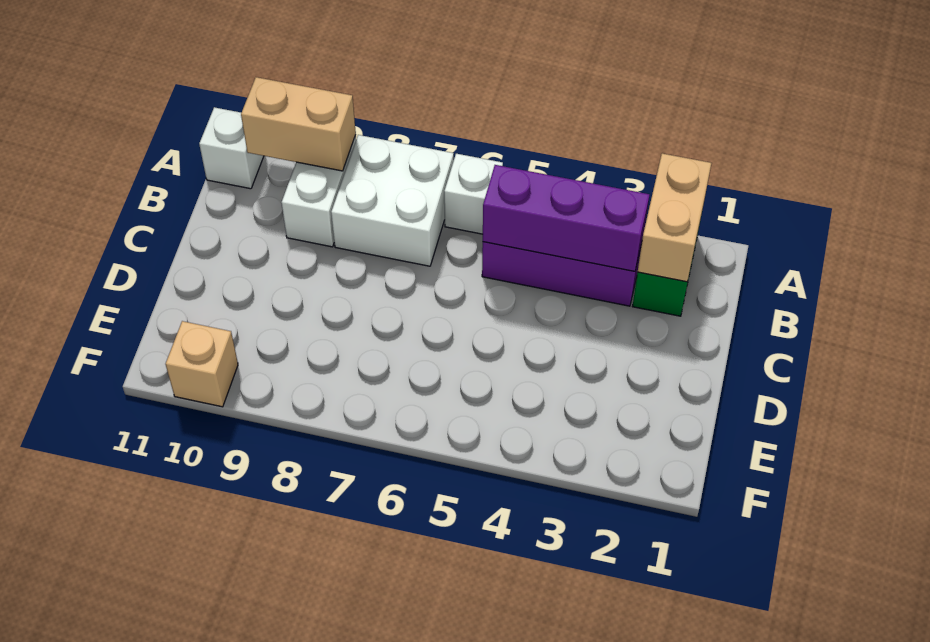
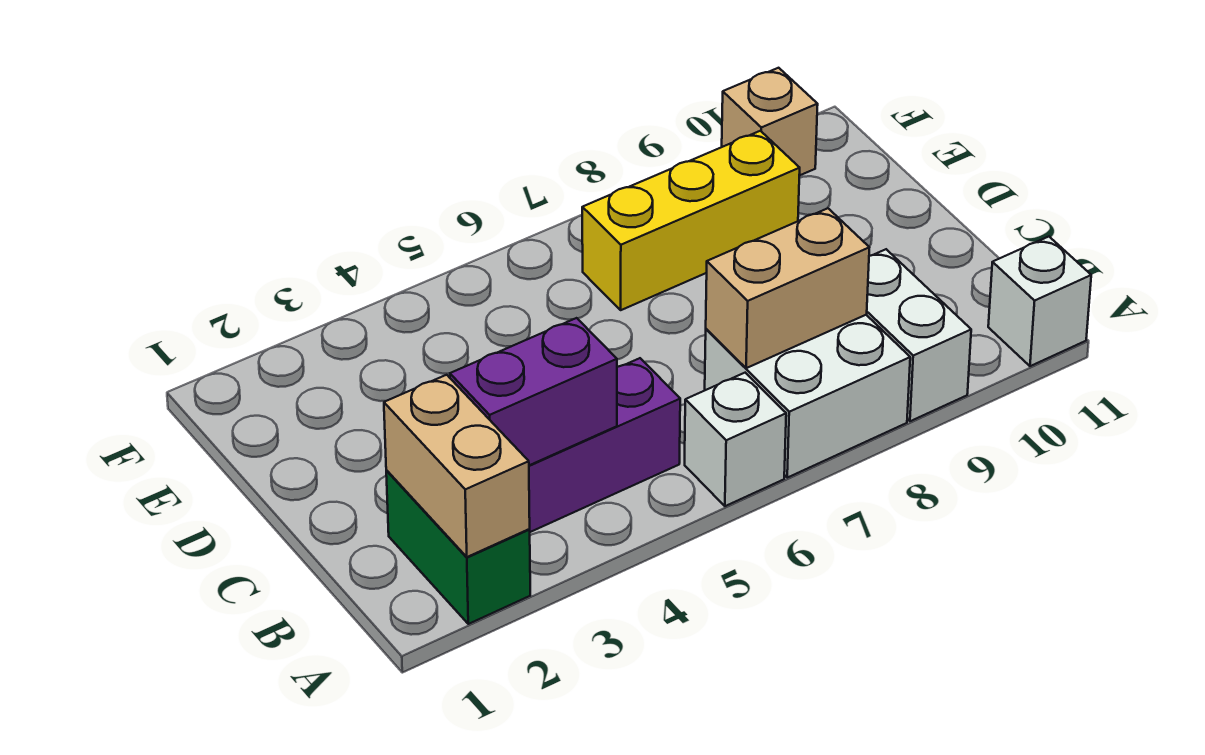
tan 1x2 brick [241,77,356,171] -> tan 1x2 brick moved to [706,208,869,368]
purple 1x3 brick [483,165,649,271] -> purple 1x2 brick [450,318,617,465]
none -> yellow 1x3 brick [582,131,800,310]

